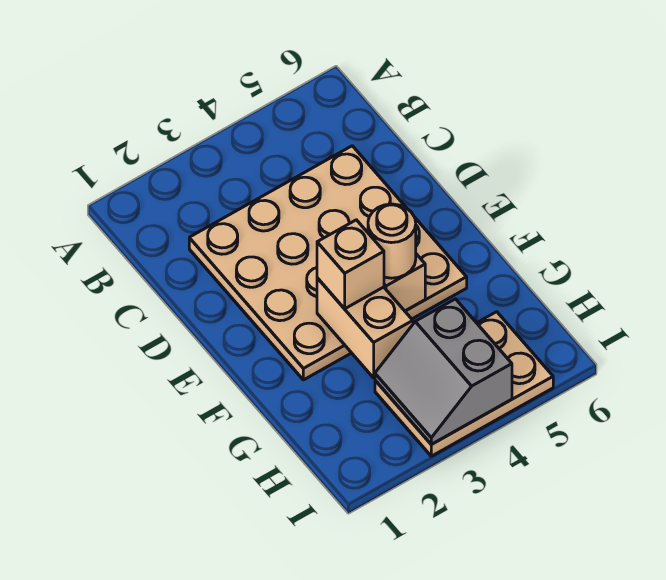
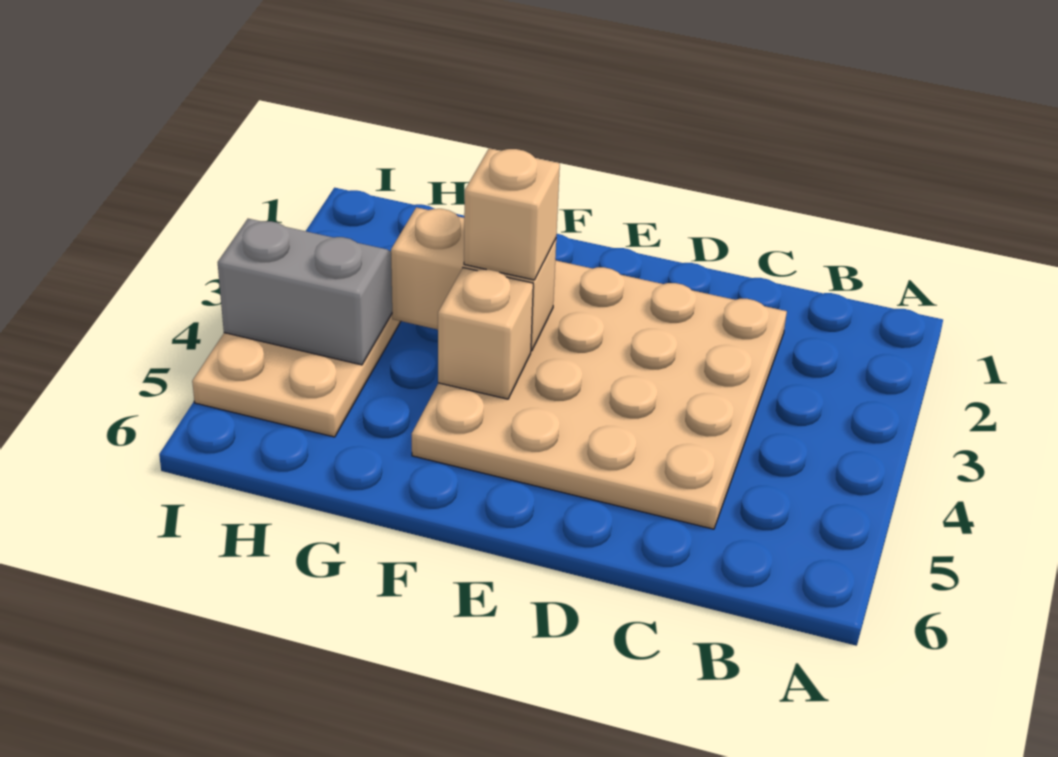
tan 1x1 round brick [368,204,416,278] -> none

